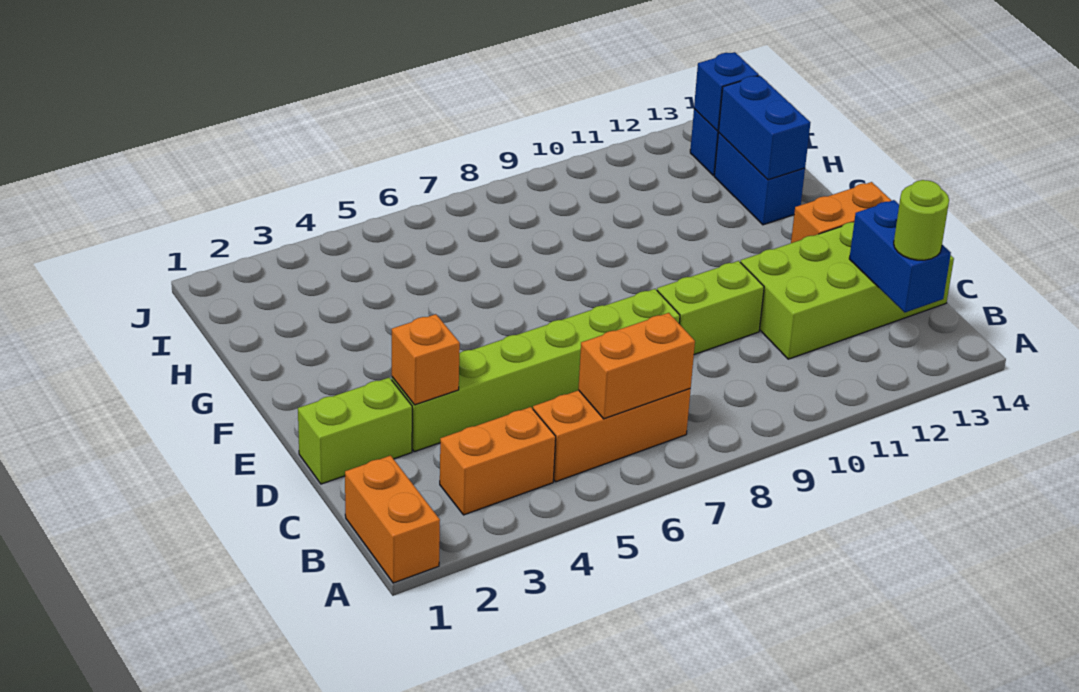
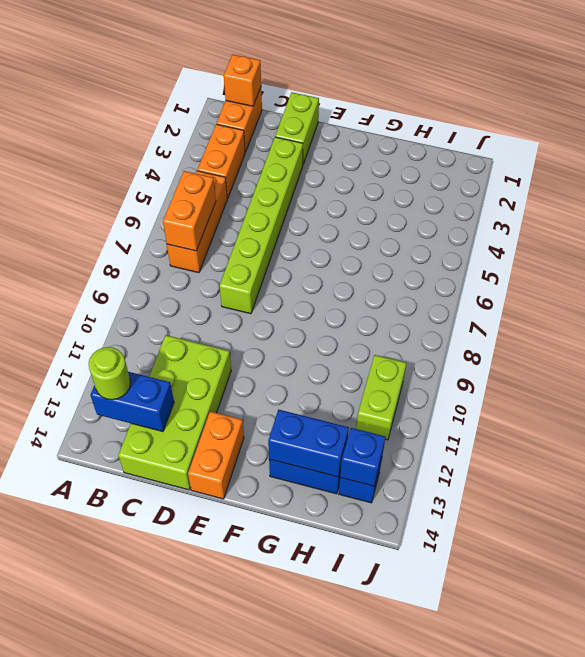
orange 1x2 brick [345,456,440,583] -> orange 1x2 brick turned to [216,88,262,152]
orange 1x1 brick [392,314,460,405] -> orange 1x1 brick moved to [224,55,261,106]
lime 1x2 brick [657,261,764,354] -> lime 1x2 brick moved to [356,355,406,440]

